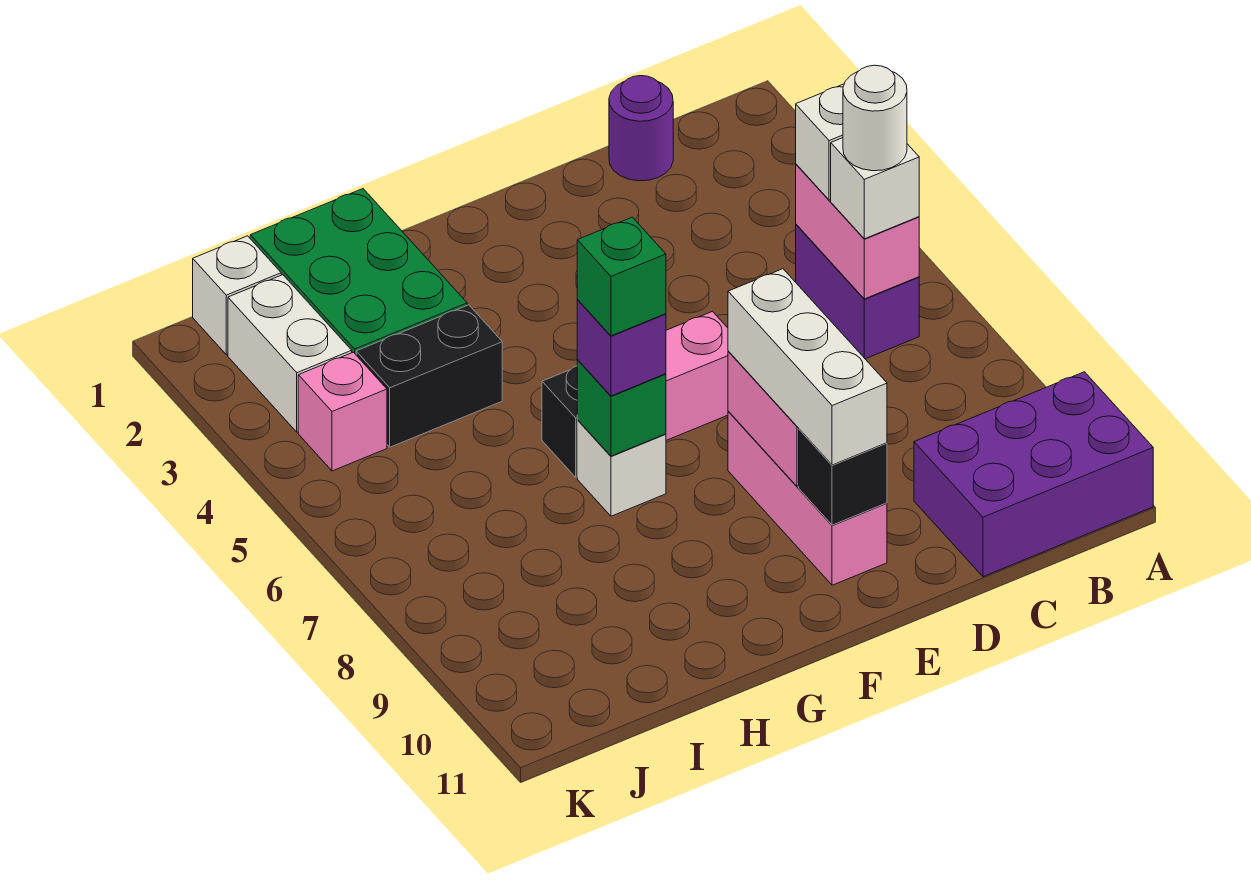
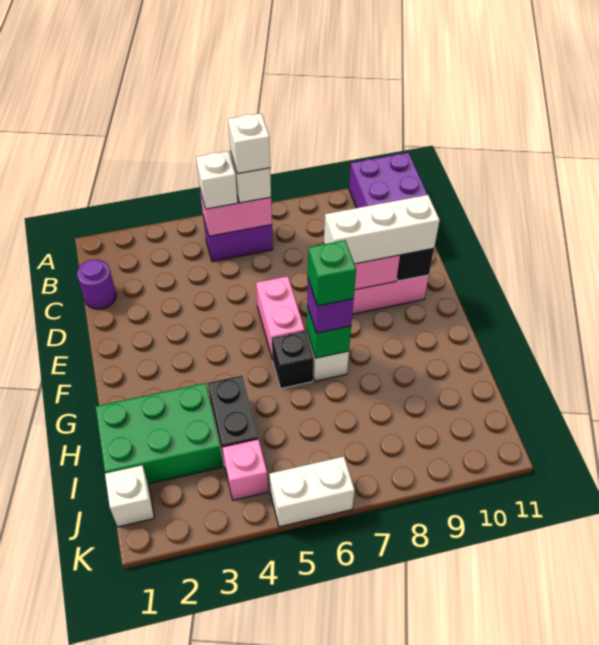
white 1x1 round brick [843,65,907,171] -> white 1x1 brick [228,113,270,174]
white 1x2 brick [228,275,352,432] -> white 1x2 brick moved to [269,457,355,527]

